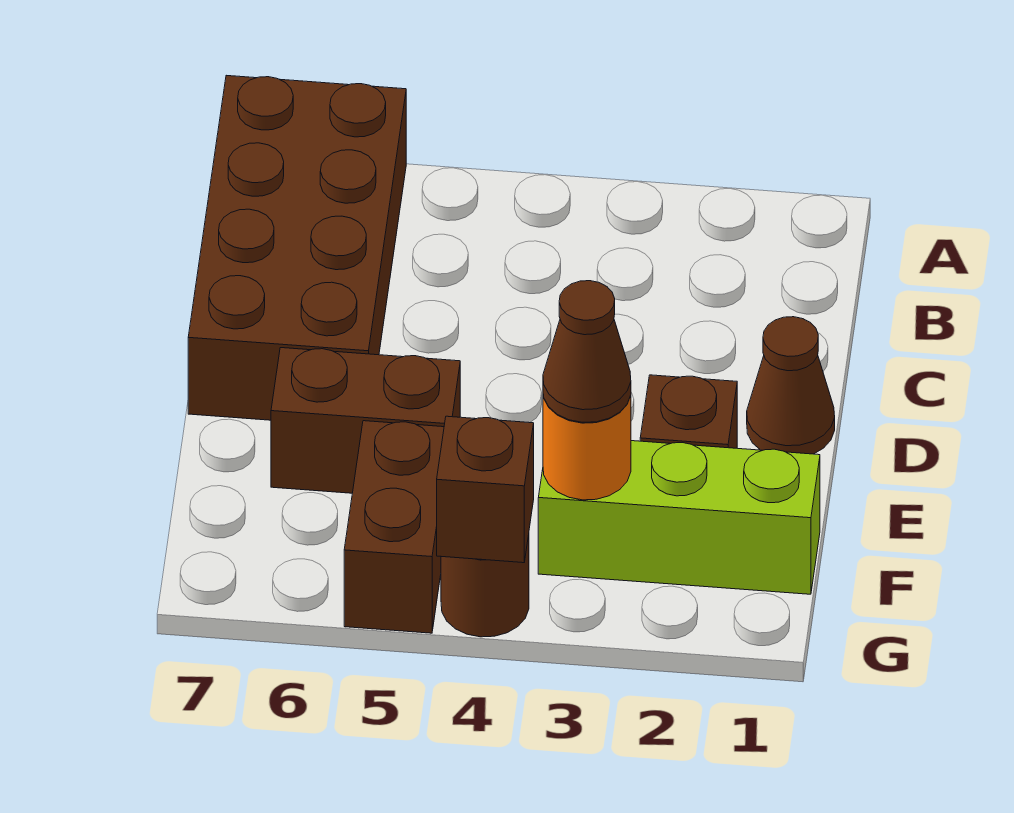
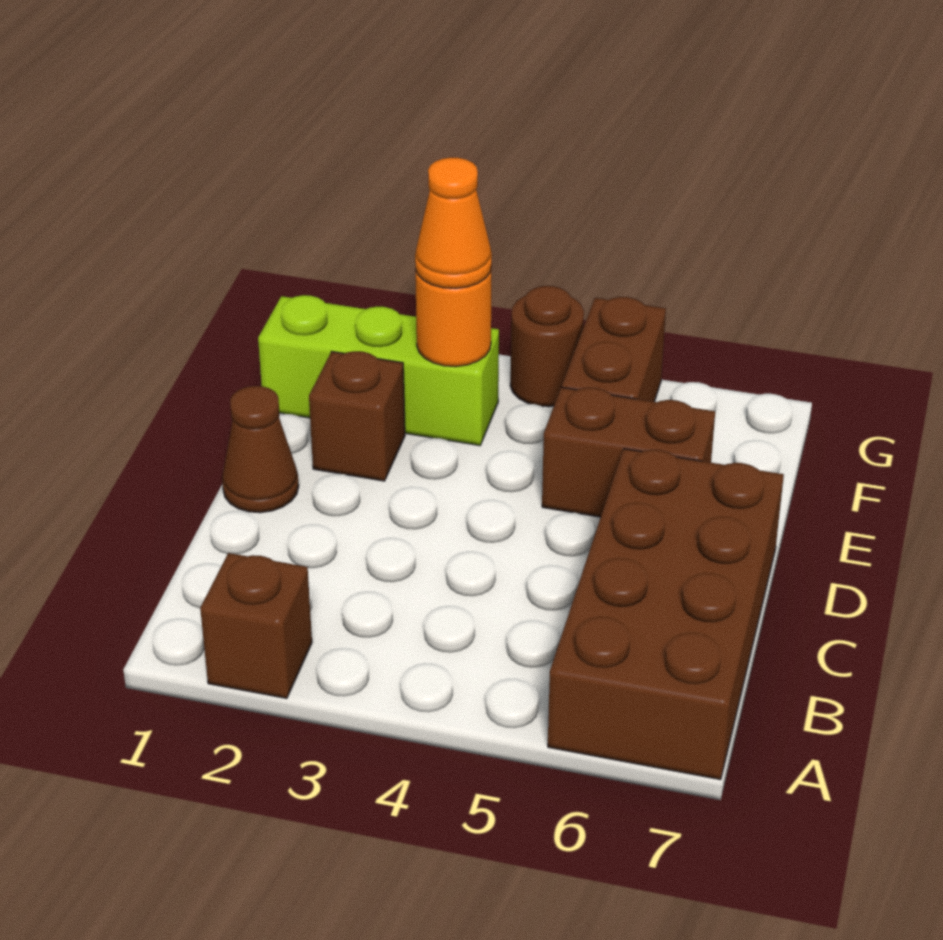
brown 1x1 cone [543,281,631,422] -> orange 1x1 cone [415,158,492,288]
brown 1x1 brick [437,416,534,563] -> brown 1x1 brick moved to [200,553,312,698]

